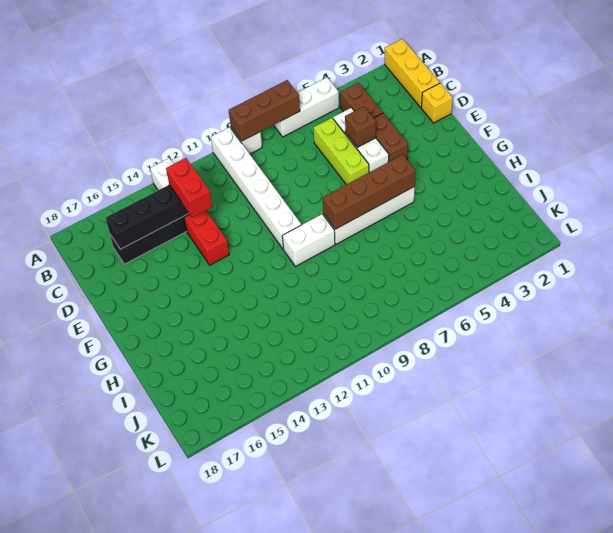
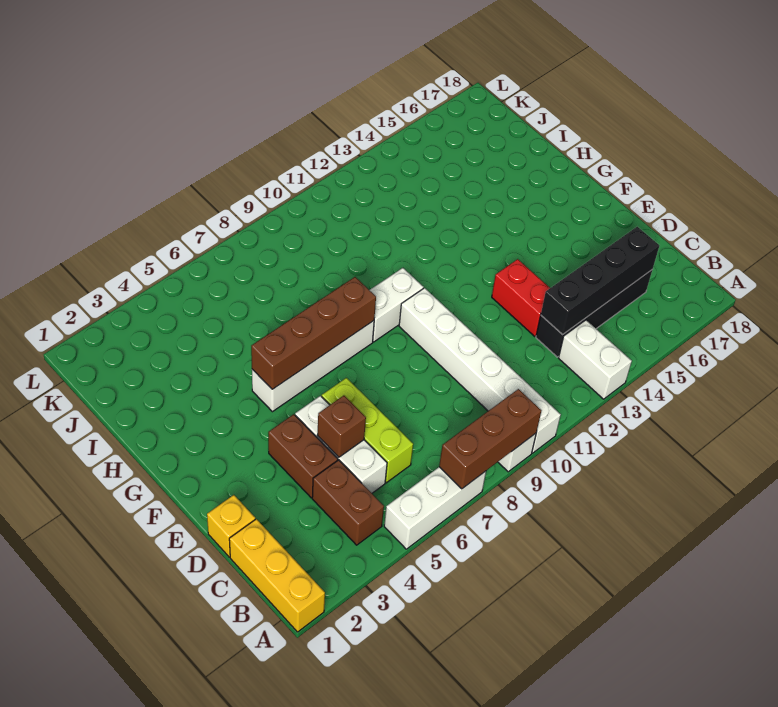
red 1x2 brick [166,158,212,218] -> none

